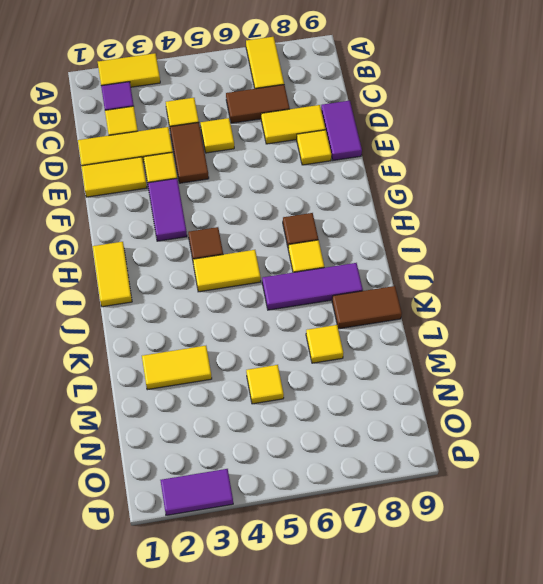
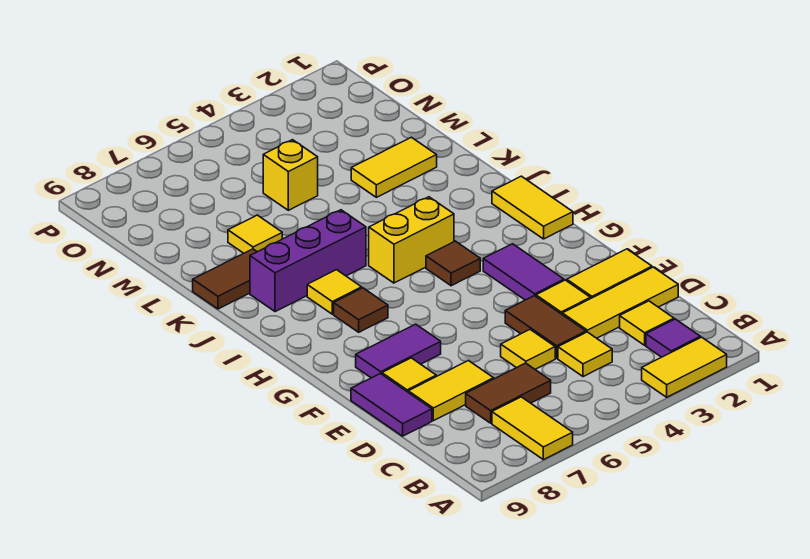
yellow 1x2 tile [193,250,261,292] -> yellow 1x2 brick [369,197,454,283]
purple 1x3 tile [262,263,363,310] -> purple 1x3 brick [250,210,366,312]
yellow 1x1 tile [246,365,284,404] -> yellow 1x1 brick [263,140,318,210]
purple 1x2 tile [160,469,233,515] -> purple 1x2 tile moved to [356,324,441,378]

